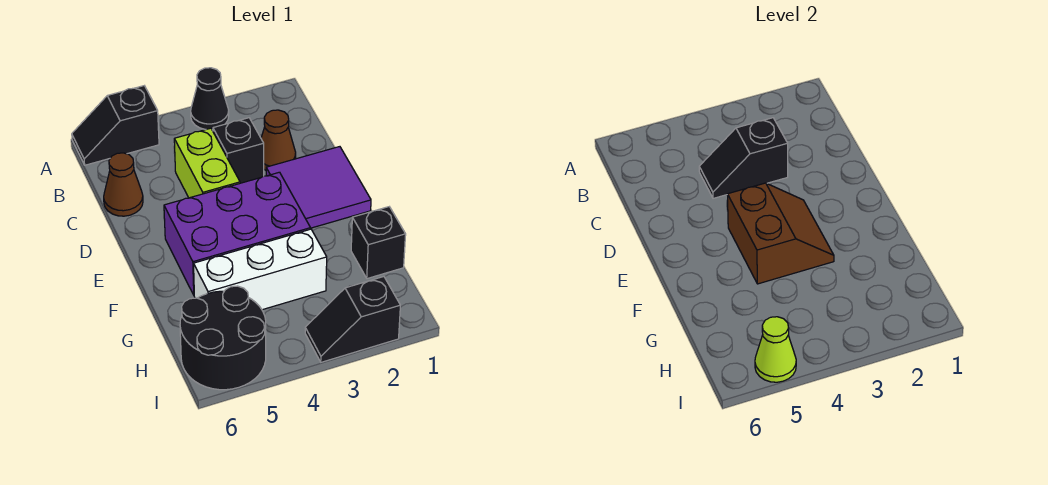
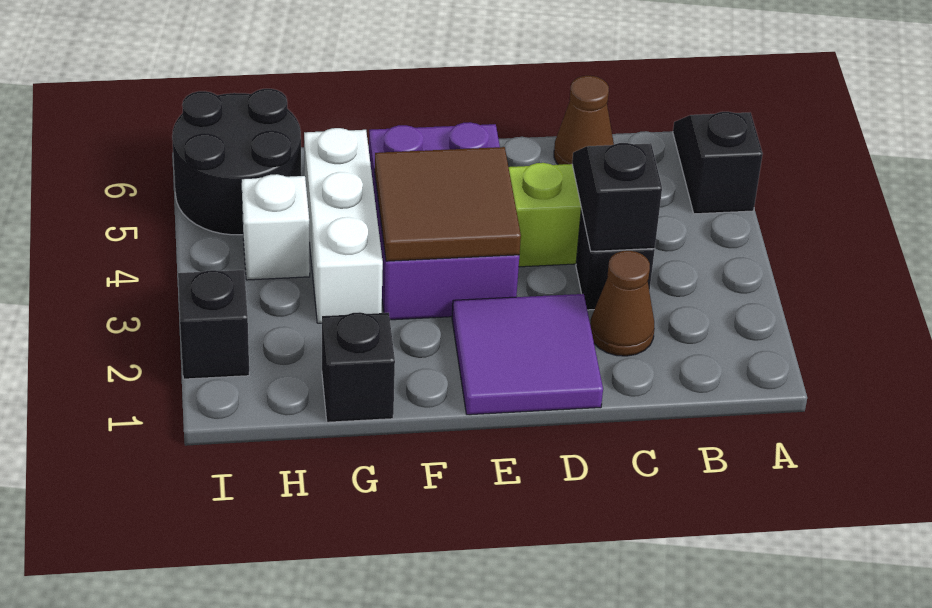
black 1x1 cone [191,68,229,130] -> none
brown 2x2 slope [727,183,834,284] -> brown 2x2 tile [375,147,521,261]
none -> white 1x1 brick [241,174,310,280]
lime 1x1 cone [755,317,796,382] -> none

